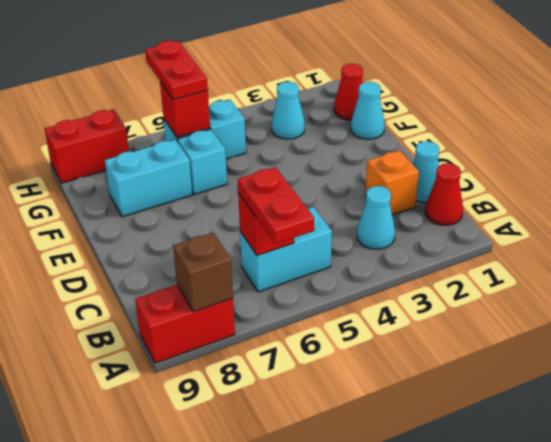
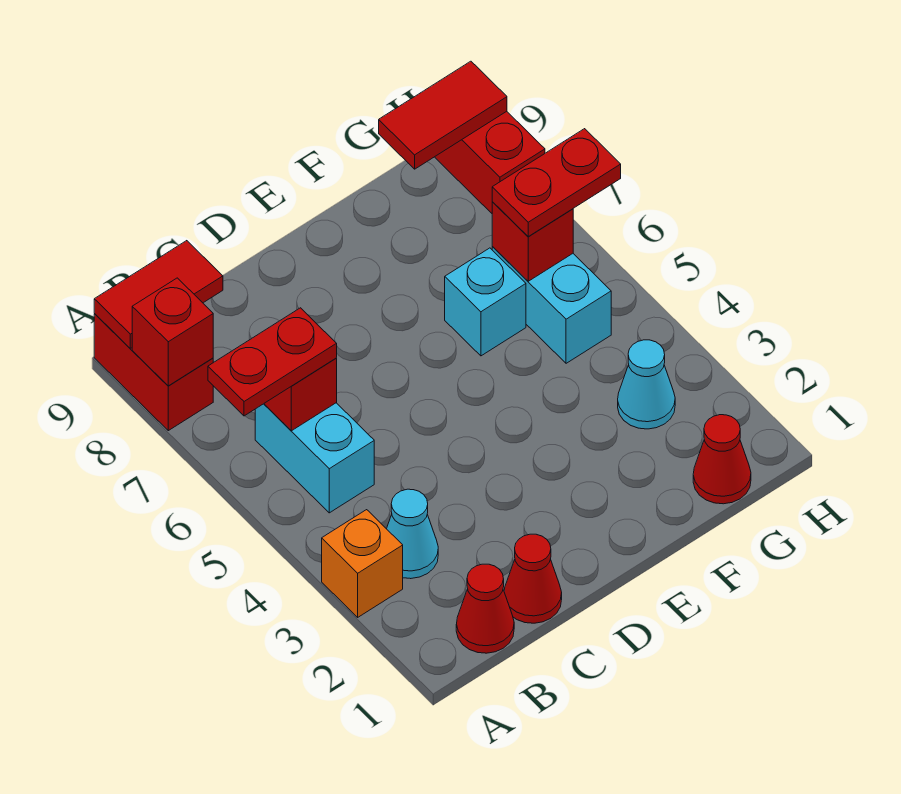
brown 1x1 brick [173,233,233,312] -> red 1x1 brick [132,278,213,386]
none -> red 1x2 tile [94,241,223,348]
cyan 1x1 cone [413,141,439,202] -> red 1x1 cone [504,534,562,623]
orange 1x1 brick [365,150,419,215] -> orange 1x1 brick moved to [322,510,403,617]
cyan 1x1 cone [351,82,385,139] -> none
cyan 1x2 brick [105,139,192,217] -> none
none -> red 1x2 tile [379,61,507,169]

